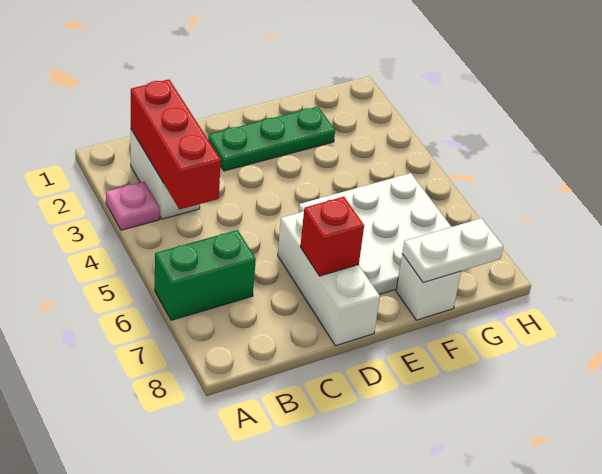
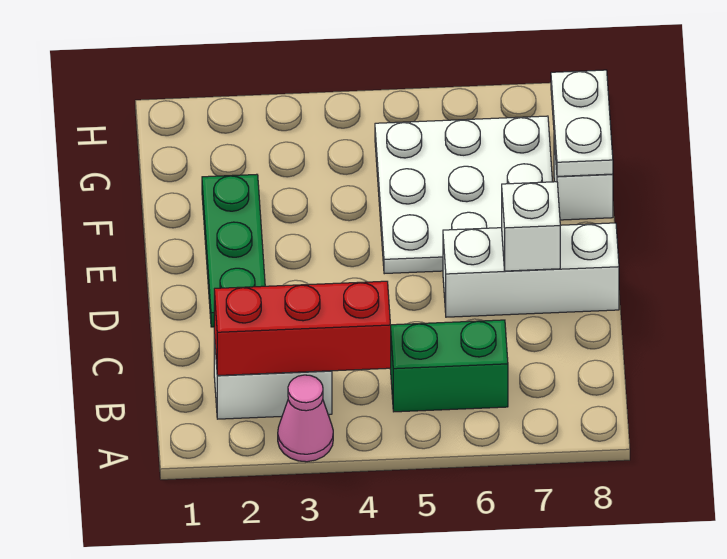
pink 1x1 plate [106,182,160,230] -> pink 1x1 cone [278,375,333,462]
green 1x2 brick [155,230,256,320] -> green 1x2 brick turned to [390,320,508,412]
red 1x1 brick [300,197,364,276] -> white 1x1 brick [502,182,560,271]

